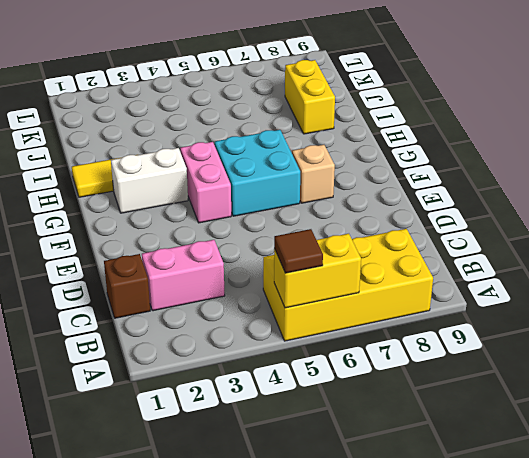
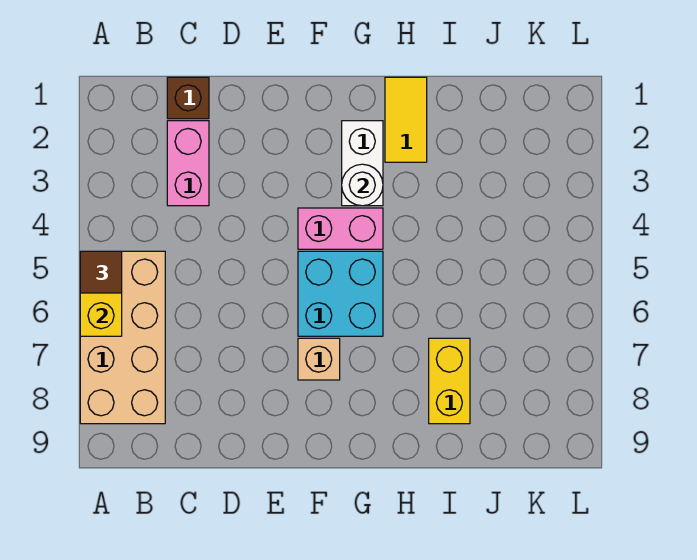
yellow 2x4 brick [263,229,433,341] -> tan 2x4 brick [80,251,165,424]
none -> white 1x1 round brick [342,164,383,206]
yellow 1x2 brick [285,60,335,134] -> yellow 1x2 brick turned to [429,338,470,424]

